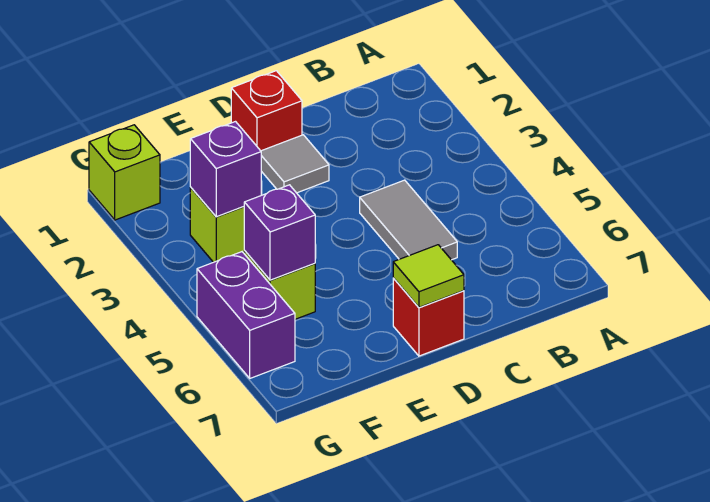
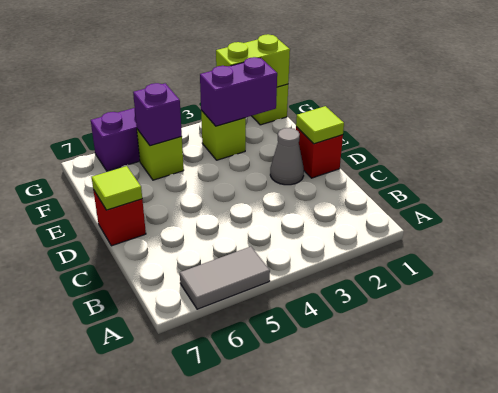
grey 1x2 tile [360,180,457,260] -> grey 1x2 tile moved to [180,247,270,309]
none -> lime 1x1 tile [296,106,344,144]
grey 1x1 tile [261,135,329,193] -> grey 1x1 cone [270,128,304,185]
purple 1x1 brick [190,122,261,217] -> purple 1x2 brick [200,57,277,126]
none -> lime 1x2 brick [216,34,290,87]

